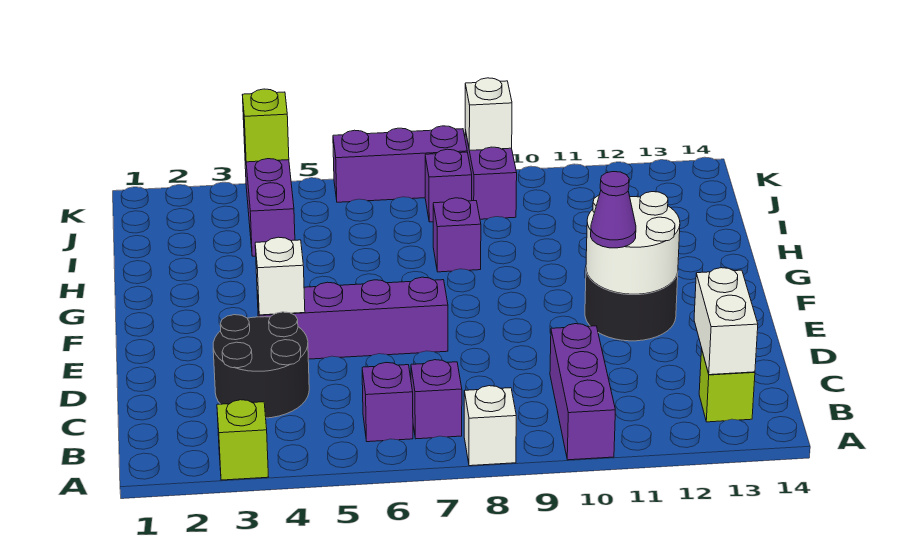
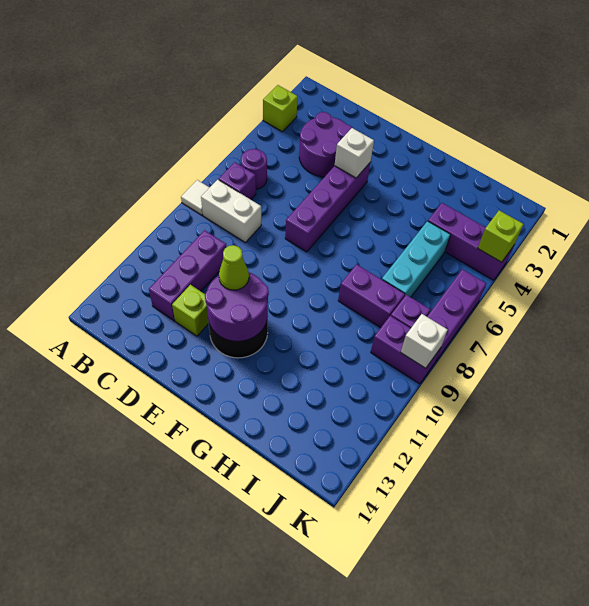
white 1x1 brick [464,386,516,466] -> white 1x1 tile [181,180,210,215]
purple 1x3 brick [550,324,615,460] -> purple 1x3 brick turned to [149,230,226,321]
purple 1x1 brick [362,363,413,442] -> purple 1x1 round brick [241,149,267,189]
lime 1x1 brick [699,349,755,422] -> lime 1x1 brick moved to [172,285,209,336]
white 1x2 brick [694,268,758,375] -> white 1x2 brick moved to [201,180,261,242]
black 2x2 round brick [213,312,309,418] -> purple 2x2 round brick [299,112,352,177]
white 2x2 round brick [586,192,680,294] -> purple 2x2 round brick [205,272,269,341]
purple 1x1 cone [591,172,636,248] -> lime 1x1 cone [219,245,249,290]
purple 1x1 brick [433,198,481,272] -> purple 1x2 brick [338,264,405,328]
none -> cyan 1x3 brick [382,221,451,297]

